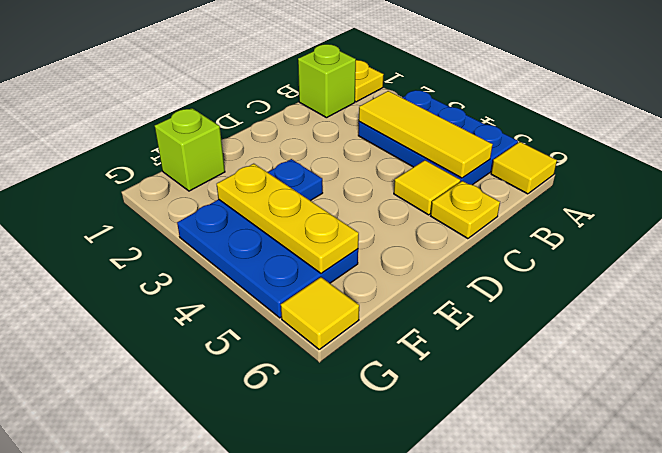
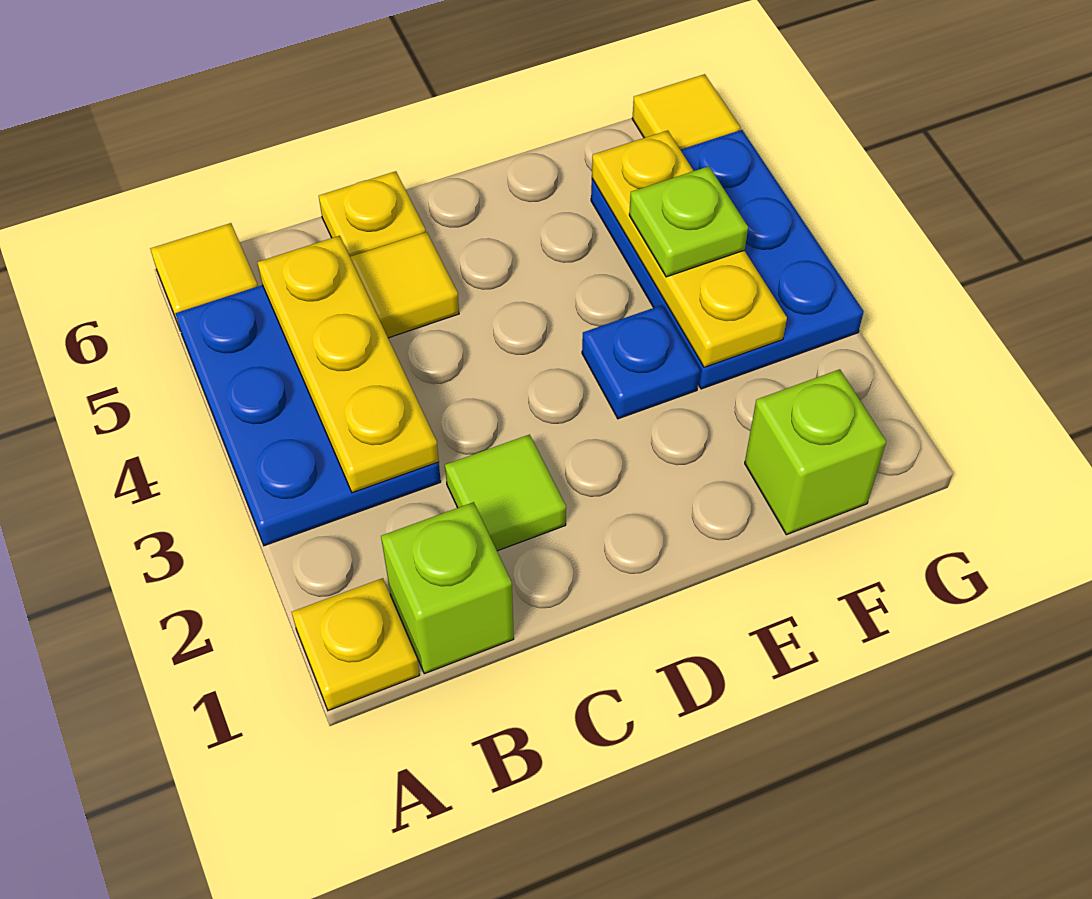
yellow 1x3 tile [359,91,493,178] -> yellow 1x3 plate [257,236,439,493]
none -> lime 1x1 tile [445,435,566,551]
none -> lime 1x1 plate [629,166,748,277]

